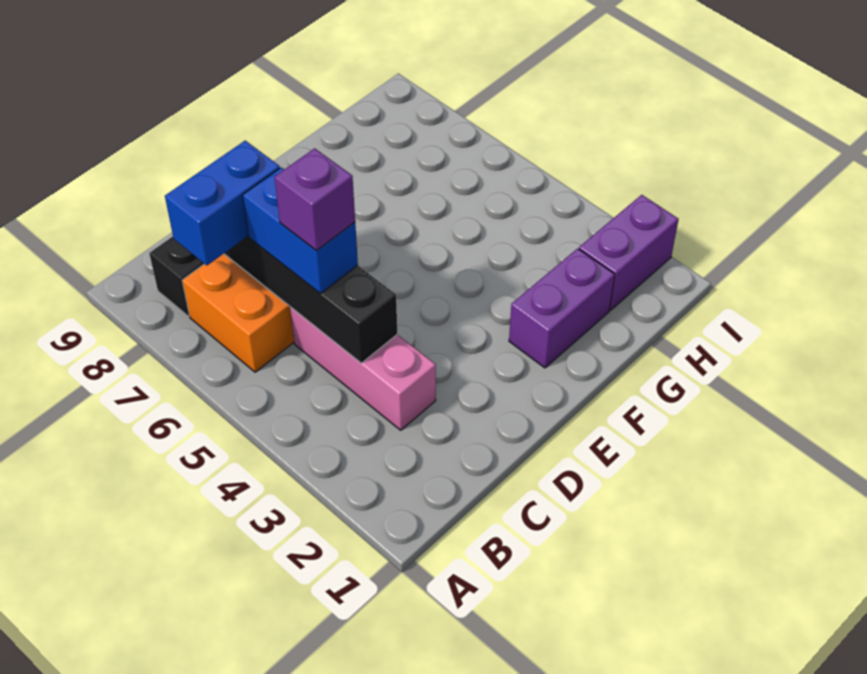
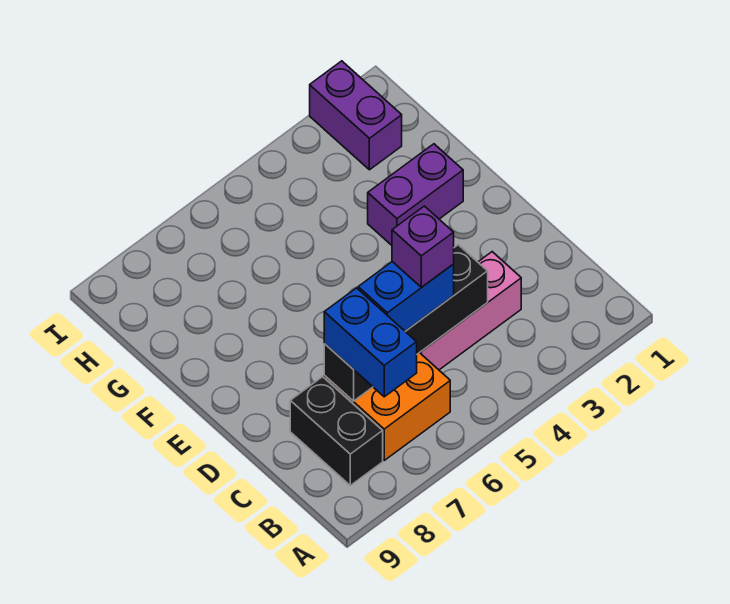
purple 1x2 brick [509,248,615,368] -> purple 1x2 brick turned to [368,144,463,245]

